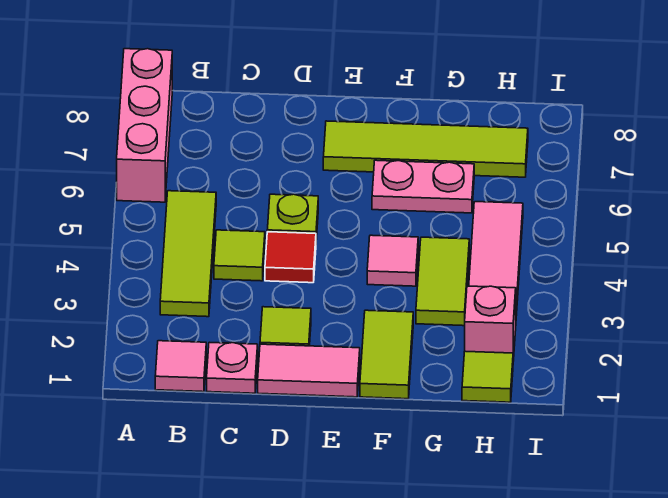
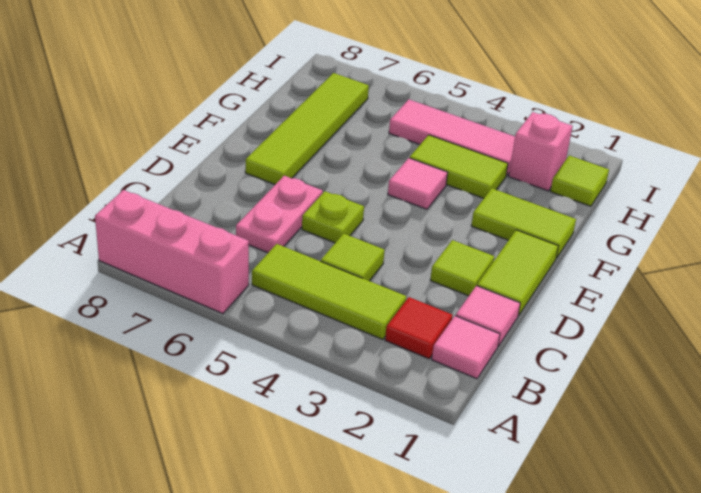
pink 1x1 plate [207,342,258,393] -> pink 1x1 tile [456,286,520,346]
pink 1x2 tile [258,344,360,397] -> lime 1x2 tile [477,230,558,316]
red 1x1 tile [265,232,316,283] -> red 1x1 tile moved to [385,297,453,359]
pink 1x2 plate [372,160,474,213] -> pink 1x2 plate moved to [236,176,323,253]

